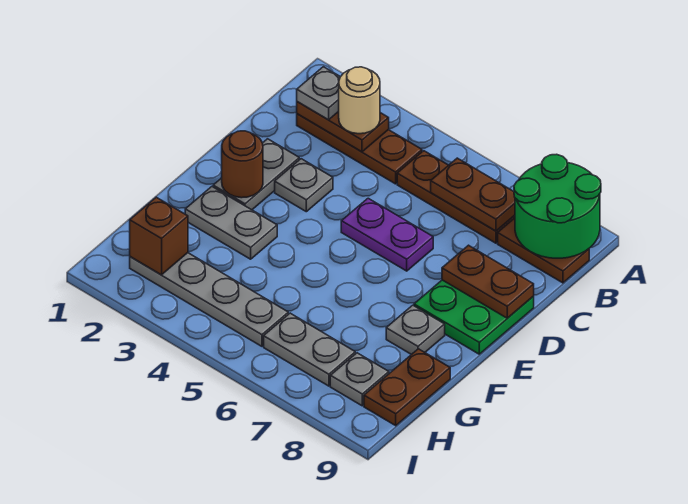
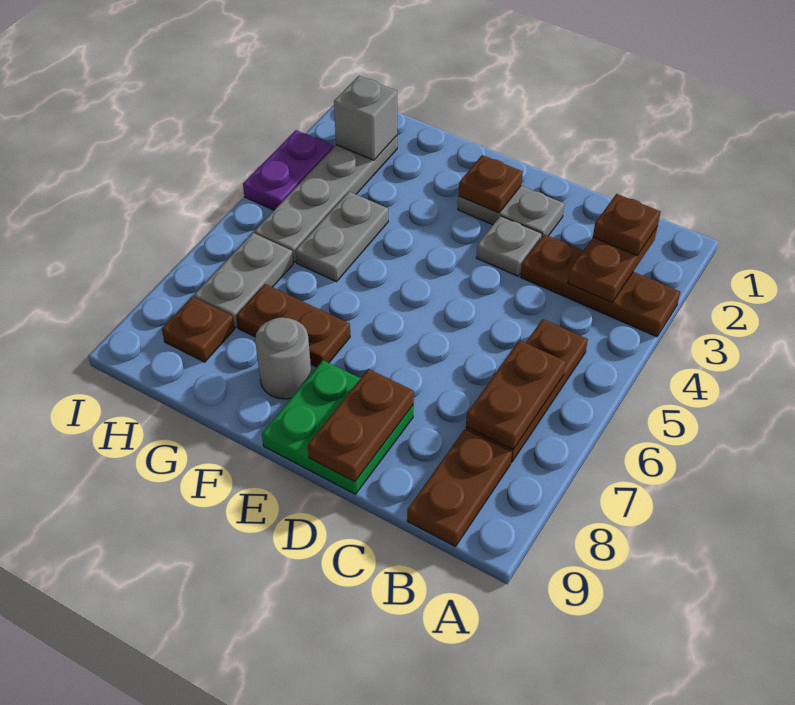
green 2x2 round brick [514,154,601,258] -> none
brown 1x3 plate [297,114,422,184] -> brown 1x3 plate turned to [520,234,680,337]
grey 1x1 plate [297,67,340,120] -> brown 1x1 plate [593,194,661,255]
tan 1x1 round brick [339,67,380,134] -> none
purple 1x2 plate [341,198,433,271] -> purple 1x2 plate moved to [243,130,333,210]
brown 1x1 round brick [222,131,263,198] -> brown 1x1 plate [459,155,523,213]
grey 1x2 plate [185,187,277,259] -> grey 1x2 plate moved to [296,192,388,282]
grey 1x1 plate [386,305,445,355] -> grey 1x1 round brick [255,317,311,399]
brown 1x2 plate [364,349,450,426] -> brown 1x2 plate moved to [236,284,350,367]
brown 1x1 brick [130,197,188,275] -> grey 1x1 brick [334,76,397,160]
grey 1x1 plate [330,353,389,406] -> brown 1x1 plate [162,297,234,362]

